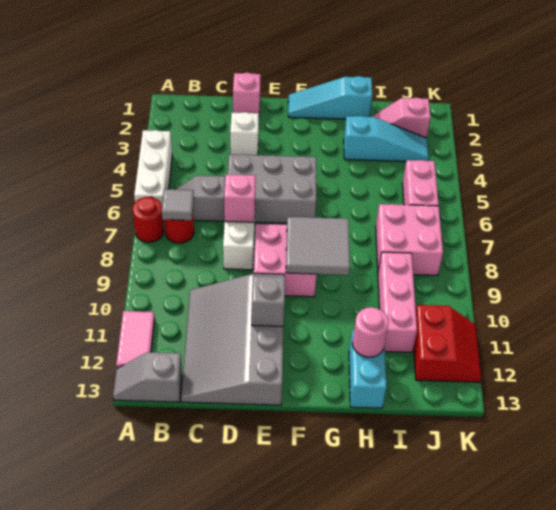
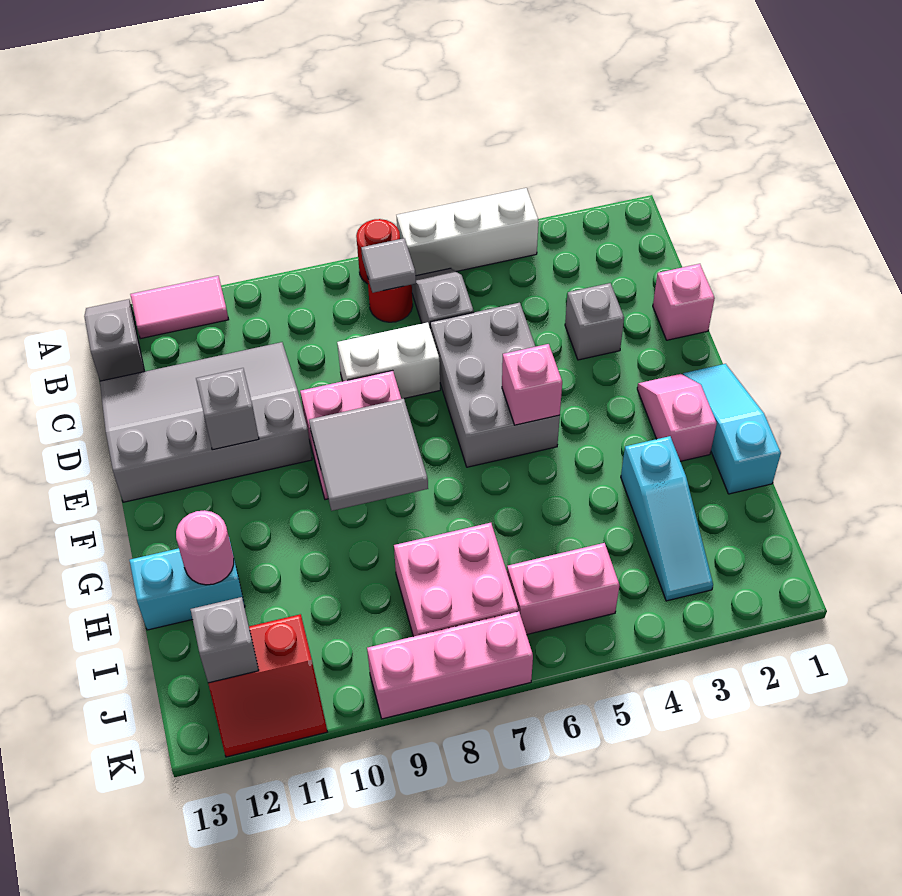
white 1x1 brick [230,112,259,155] -> grey 1x1 brick [565,283,624,360]
pink 1x1 brick [224,175,256,222] -> pink 1x1 brick moved to [502,344,562,425]
pink 1x2 slope [372,98,431,138] -> pink 1x2 slope moved to [637,374,717,461]
pink 1x3 brick [378,252,417,352] -> pink 1x3 brick moved to [367,611,533,719]
none -> grey 1x1 brick [190,597,259,683]

